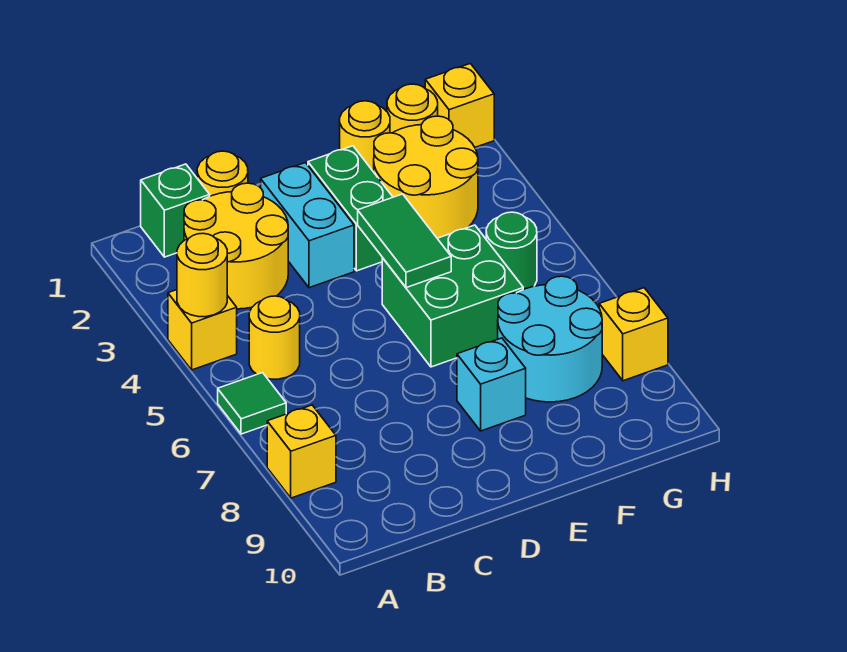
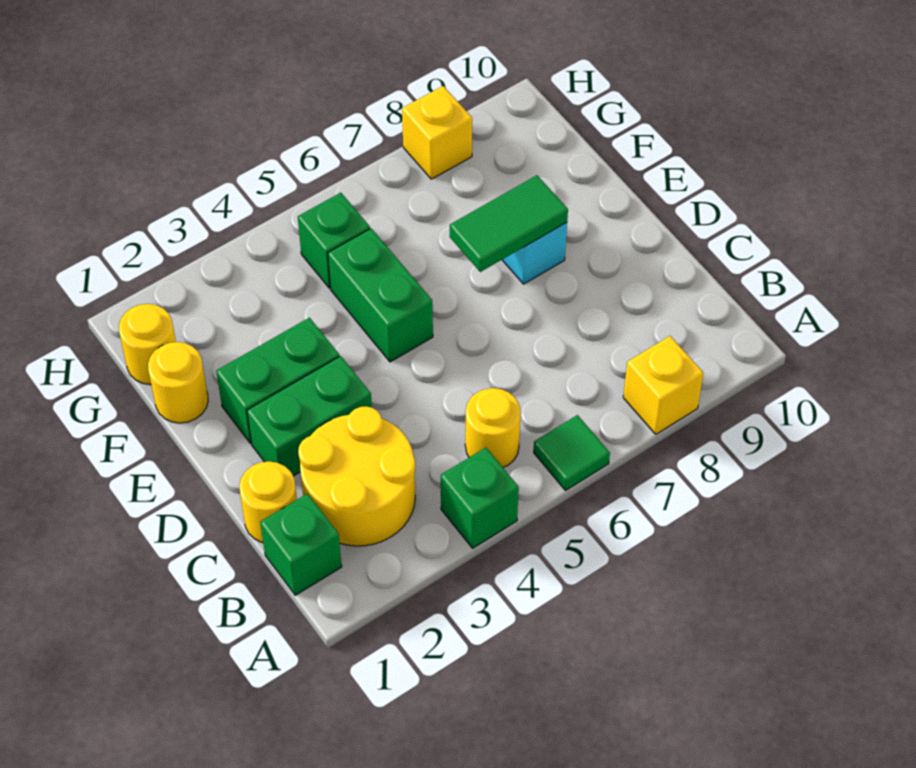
yellow 1x1 brick [168,290,237,370] -> green 1x1 brick [441,448,519,548]
yellow 1x1 round brick [177,233,227,317] -> none
cyan 1x2 brick [261,163,354,288] -> green 1x2 brick [247,356,372,476]
green 1x2 tile [358,194,451,288] -> green 1x2 tile moved to [450,175,568,272]
green 2x2 brick [382,225,523,367] -> green 1x2 brick [328,228,433,362]
yellow 2x2 round brick [374,116,478,238] -> none
cyan 2x2 round brick [498,276,602,402] -> none
green 1x1 round brick [486,212,537,289] -> green 1x1 brick [298,193,370,288]
yellow 1x1 brick [425,63,494,147] -> none

